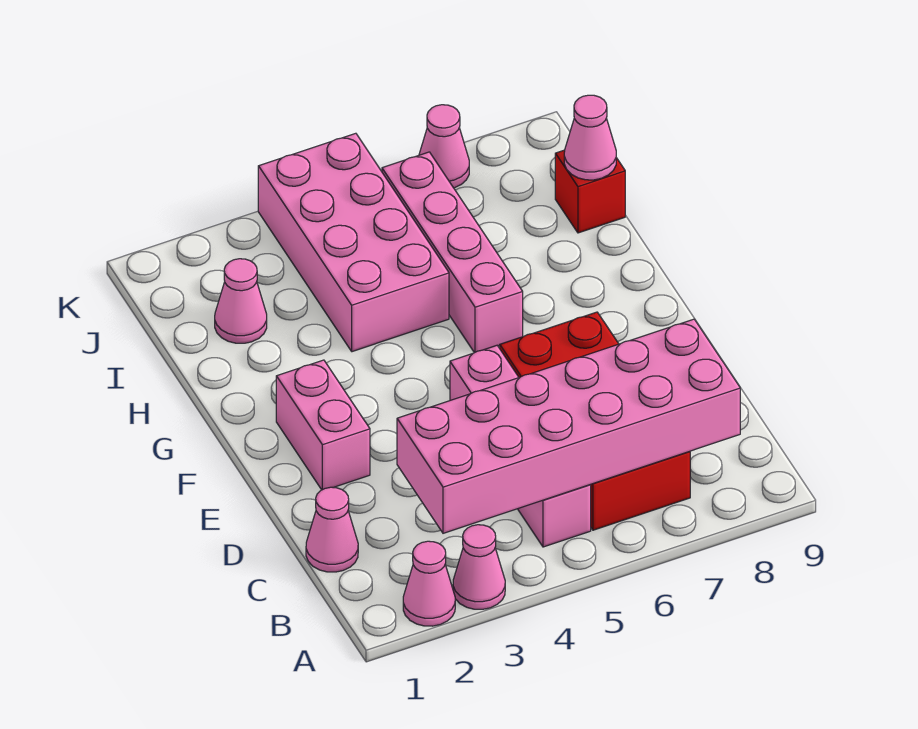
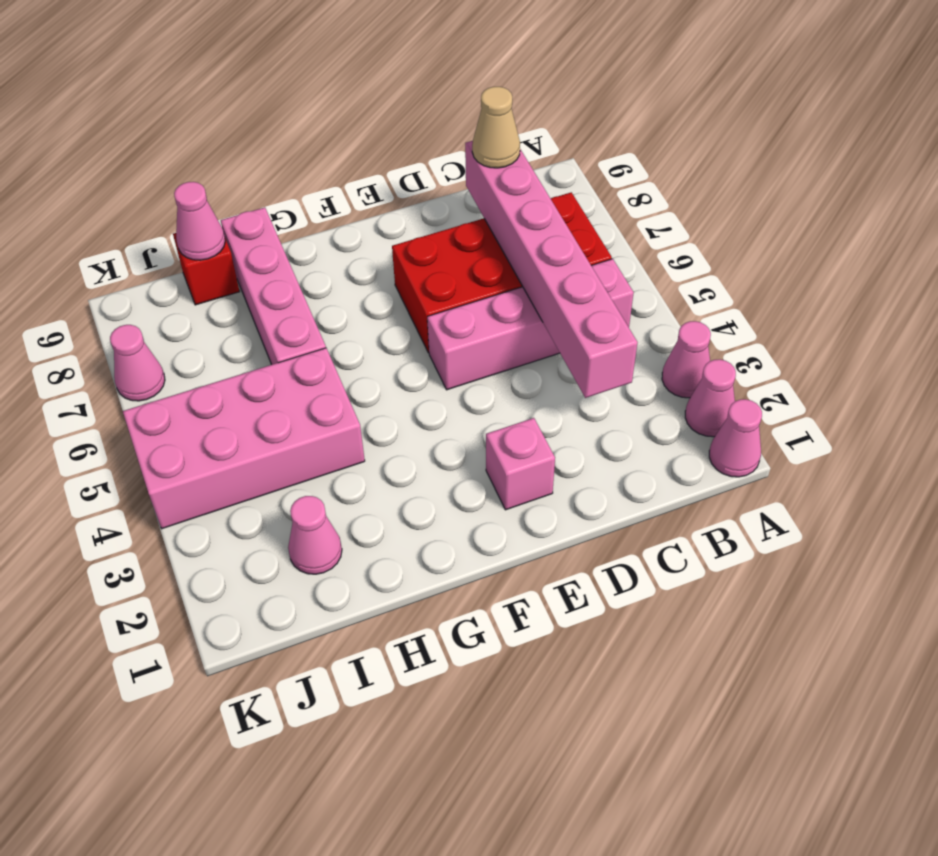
pink 2x6 brick [397,319,740,533] -> pink 1x6 brick [465,141,638,398]
pink 1x1 cone [306,487,358,572] -> pink 1x1 cone moved to [709,399,762,477]
none -> tan 1x1 cone [472,87,520,168]
pink 1x2 brick [276,360,370,490] -> pink 1x1 brick [486,418,555,510]
pink 1x4 brick [382,152,523,353] -> pink 1x4 brick turned to [221,207,326,365]

